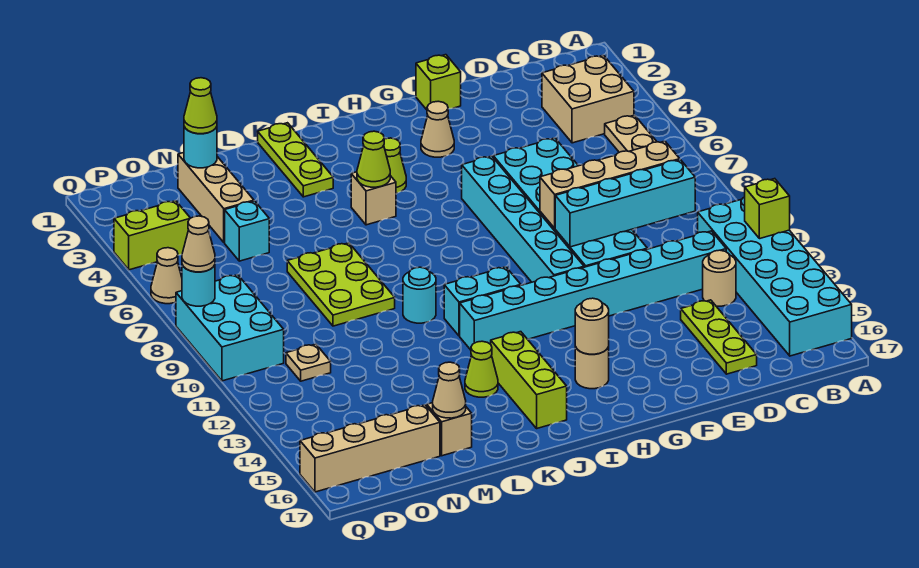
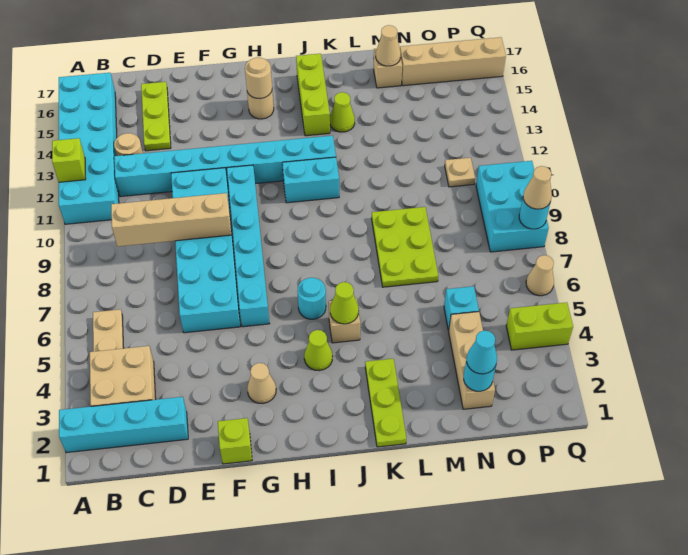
cyan 1x4 brick [555,160,695,247] -> cyan 1x4 brick moved to [59,397,188,453]
cyan 1x1 round brick [403,267,436,323] -> cyan 1x1 round brick moved to [298,278,326,319]
lime 1x1 cone [184,78,217,134] -> cyan 1x1 cone [467,331,497,374]

